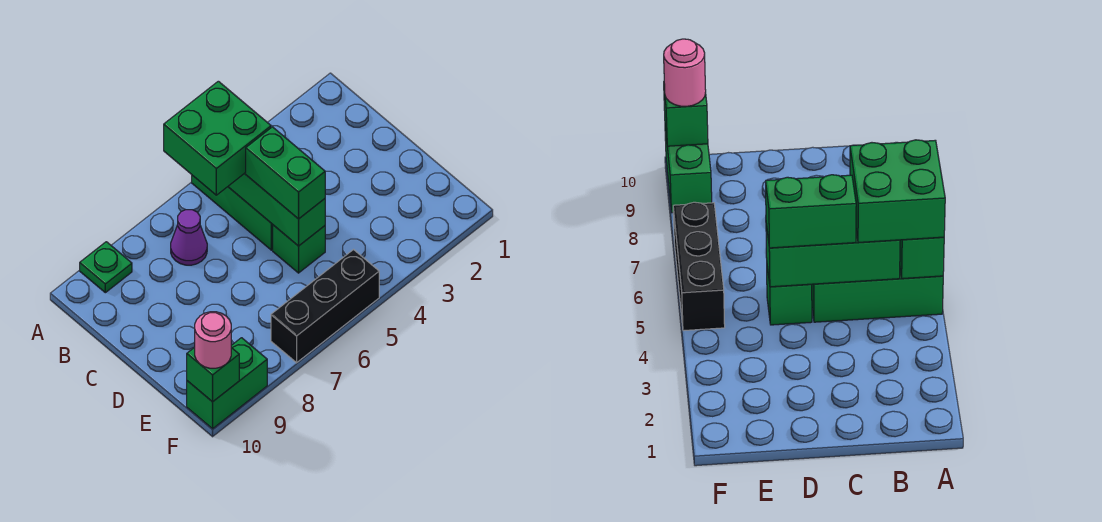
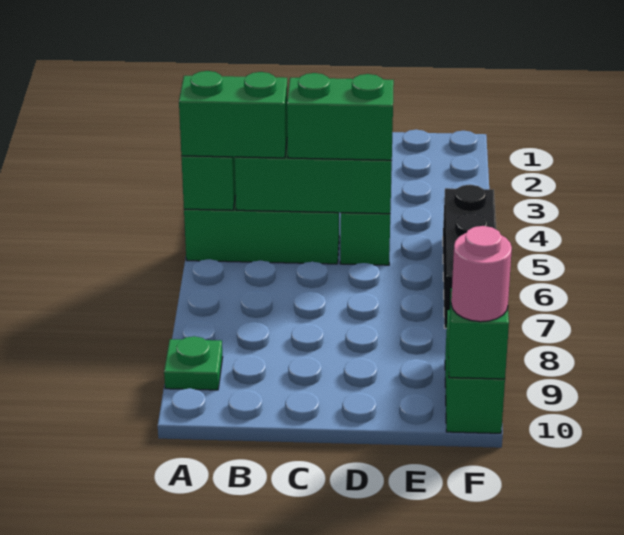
green 2x2 brick [164,81,271,195] -> green 1x2 brick [179,71,287,158]
purple 1x1 cone [171,210,207,265] -> none

